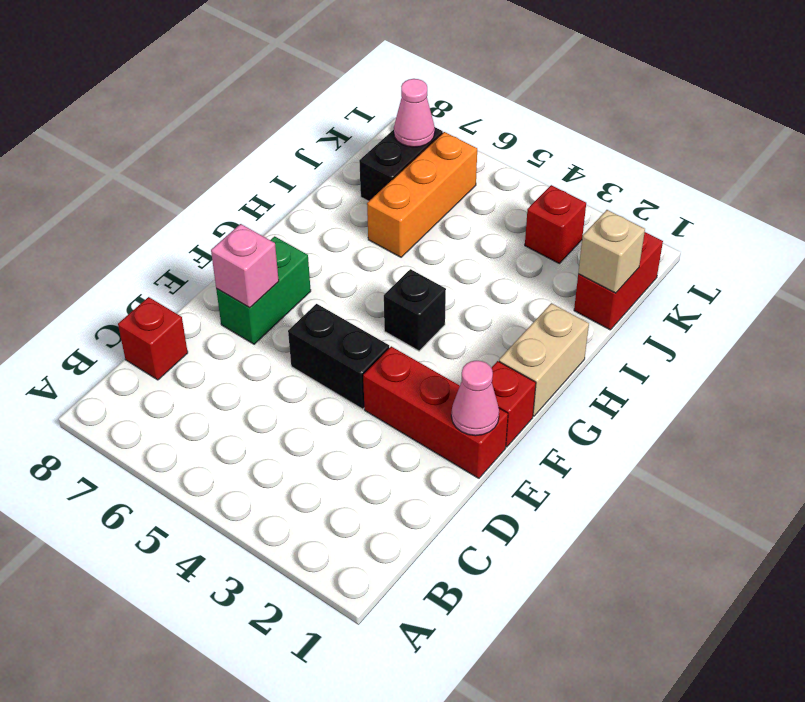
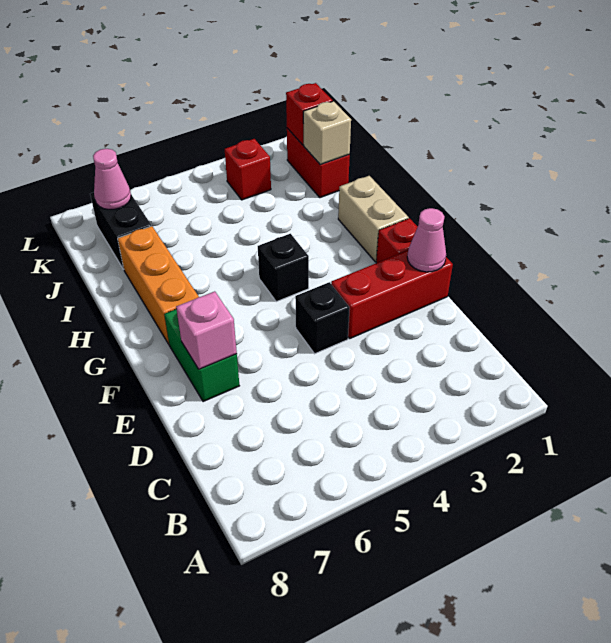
red 1x1 brick [118,297,188,380] -> red 1x1 brick moved to [286,83,333,145]
black 1x2 brick [288,304,389,409] -> black 1x1 brick [295,282,350,354]
orange 1x3 brick [367,132,477,257] -> orange 1x3 brick moved to [118,226,199,344]

